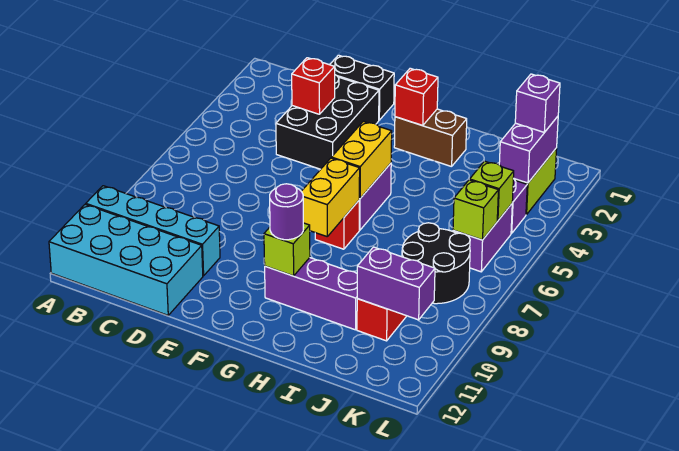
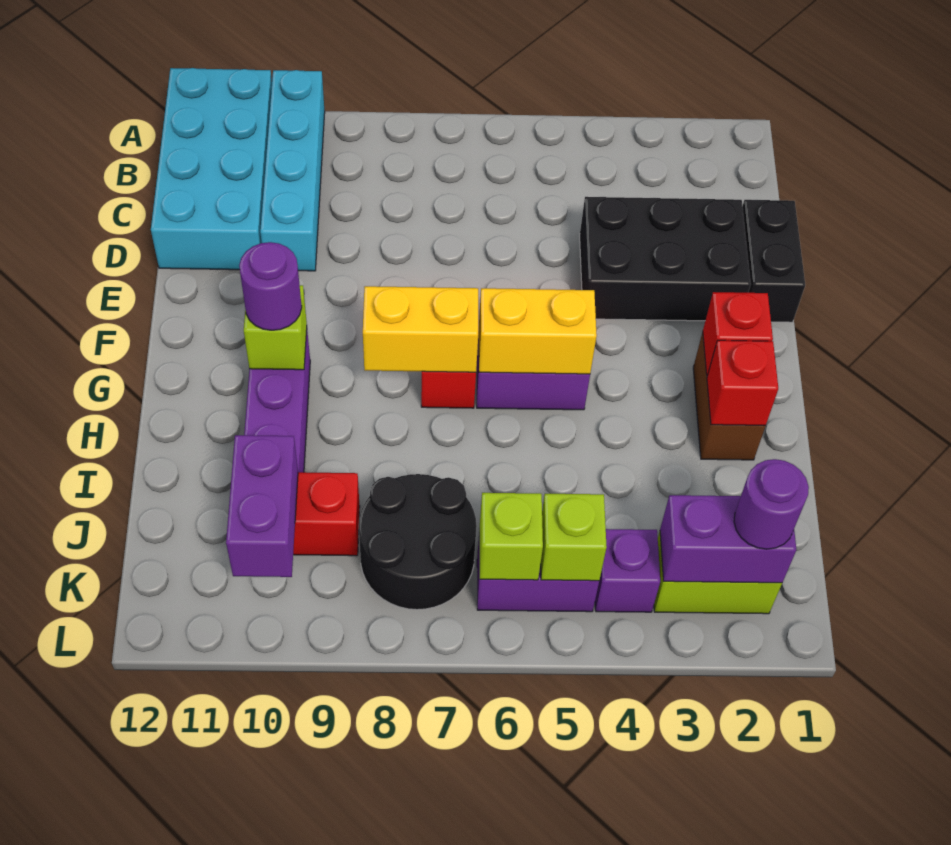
red 1x1 brick [292,58,335,114] -> red 1x1 brick moved to [707,340,778,426]
purple 1x1 brick [515,74,560,132] -> purple 1x1 round brick [734,459,809,549]

